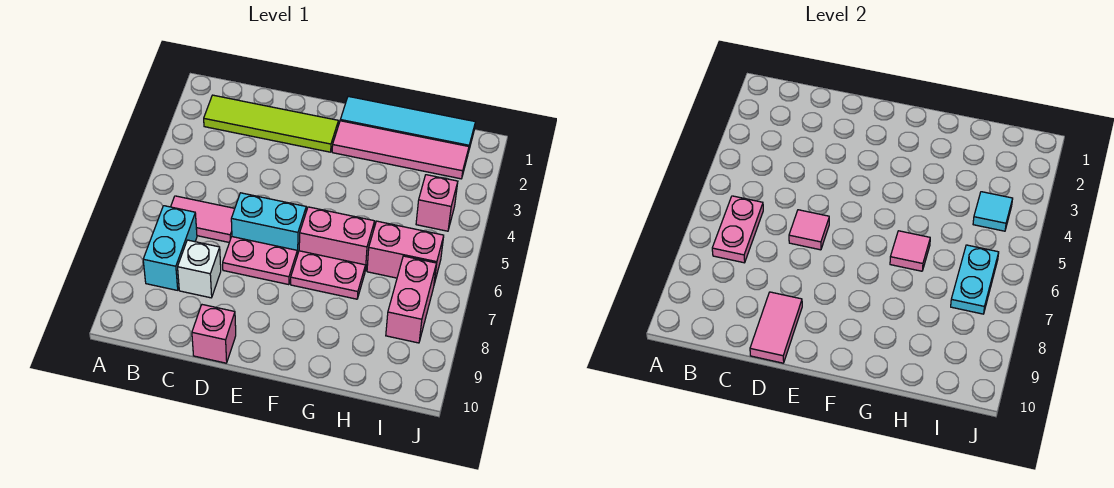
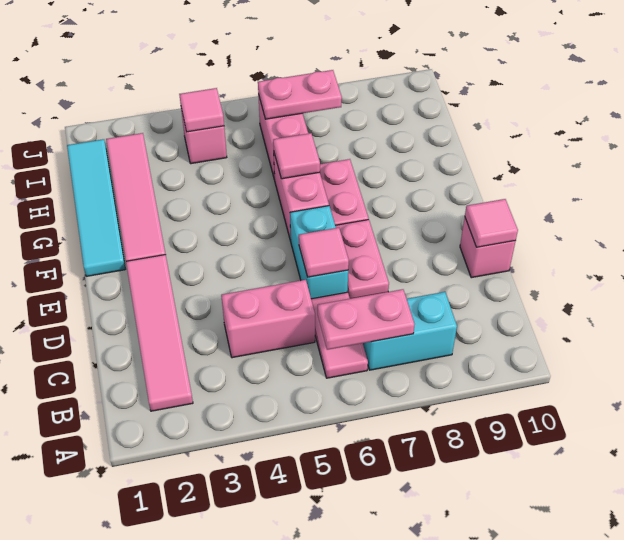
lime 1x4 tile [204,95,338,152] -> pink 1x4 tile [126,255,193,411]
white 1x1 brick [178,240,221,298] -> none
pink 1x2 tile [750,292,802,363] -> pink 1x1 tile [465,199,518,247]
cyan 1x1 tile [973,192,1013,231] -> pink 1x1 tile [179,88,224,132]
cyan 1x2 plate [951,245,999,314] -> pink 1x2 plate [258,70,342,119]
pink 1x2 brick [386,256,437,343] -> pink 1x2 brick moved to [221,280,315,358]

